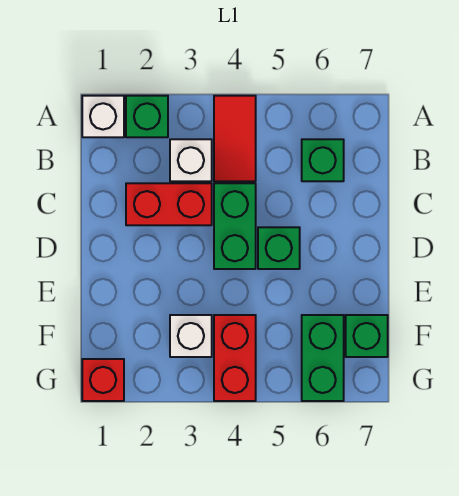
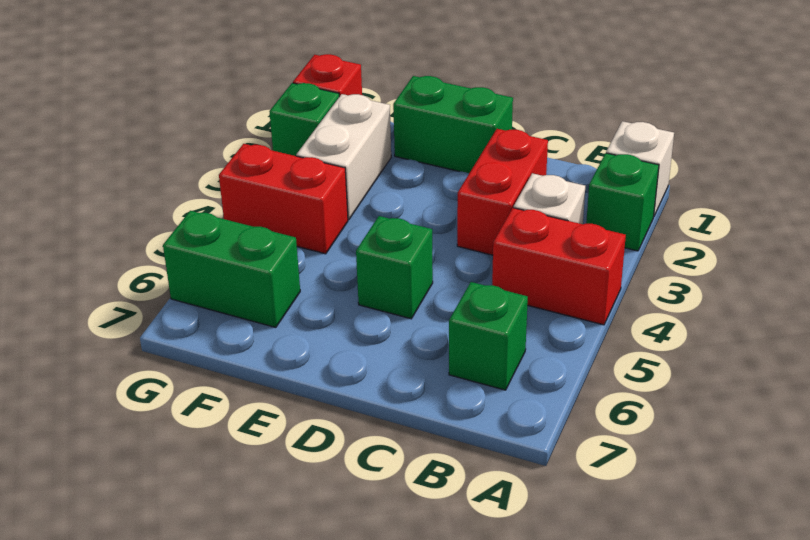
red 1x2 tile [214,96,256,181] -> red 1x2 brick [492,208,626,325]
green 1x2 brick [214,183,256,269] -> green 1x2 brick moved to [393,76,513,173]
white 1x1 brick [170,315,212,357] -> white 1x2 brick [296,94,391,219]
green 1x1 brick [346,315,388,357] -> green 1x1 brick moved to [269,83,339,156]

